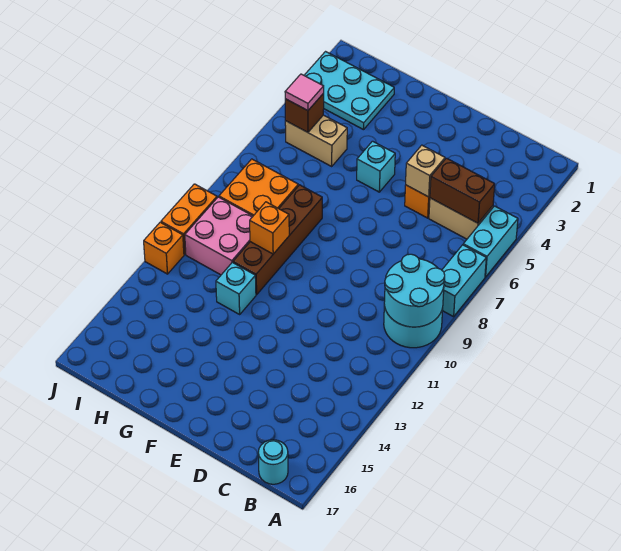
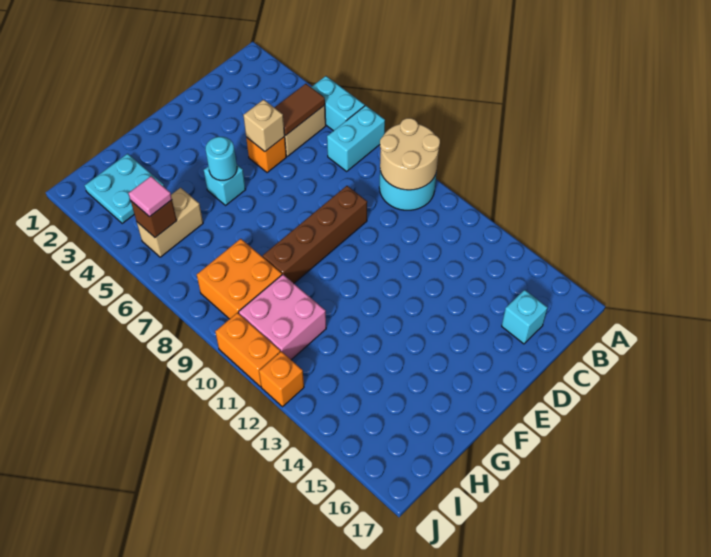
cyan 1x2 brick [442,245,486,317] -> cyan 1x2 brick turned to [327,105,385,171]
cyan 2x2 round brick [384,254,445,327] -> tan 2x2 round brick [380,118,440,190]
brown 1x2 brick [430,158,495,223] -> brown 1x2 tile [274,84,325,135]
cyan 1x1 round brick [258,440,288,484] -> cyan 1x1 round brick moved to [206,137,237,180]
brown 1x4 brick [233,185,322,295] -> brown 1x4 brick turned to [263,186,367,283]
orange 1x1 brick [250,202,289,254] -> none
cyan 1x1 brick [216,262,256,314] -> cyan 1x1 brick moved to [502,290,548,344]
cyan 2x3 plate [304,52,394,130] -> cyan 2x2 plate [85,154,164,223]

